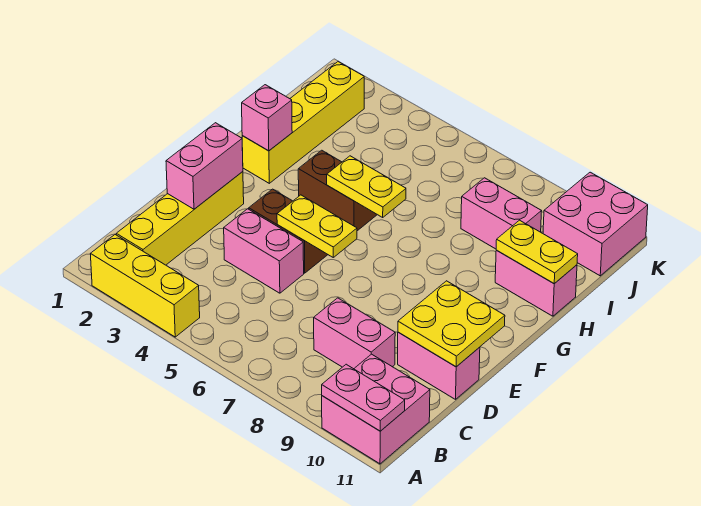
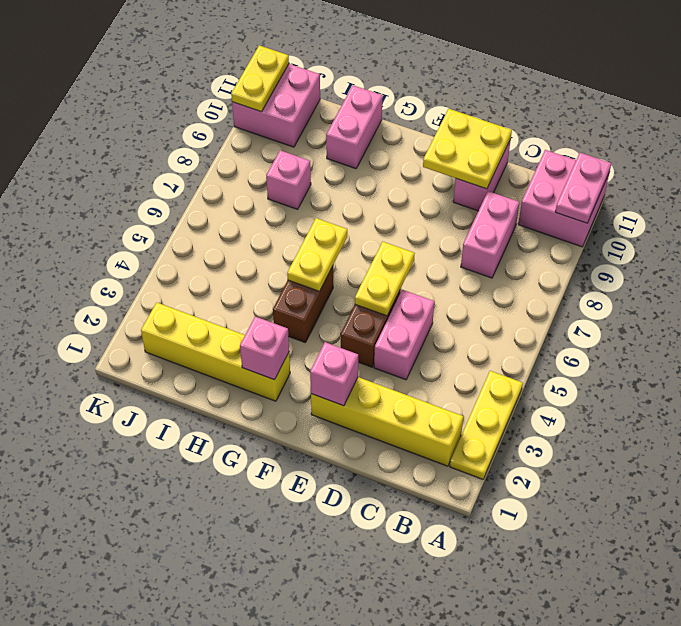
yellow 1x3 brick [91,234,200,337] -> yellow 1x3 plate [450,371,523,479]
pink 1x2 brick [166,123,243,209] -> pink 1x1 brick [310,342,358,406]
yellow 1x2 plate [496,220,578,284] -> yellow 1x2 plate moved to [231,45,289,112]
pink 1x2 brick [461,178,541,249] -> pink 1x1 brick [266,150,311,209]

